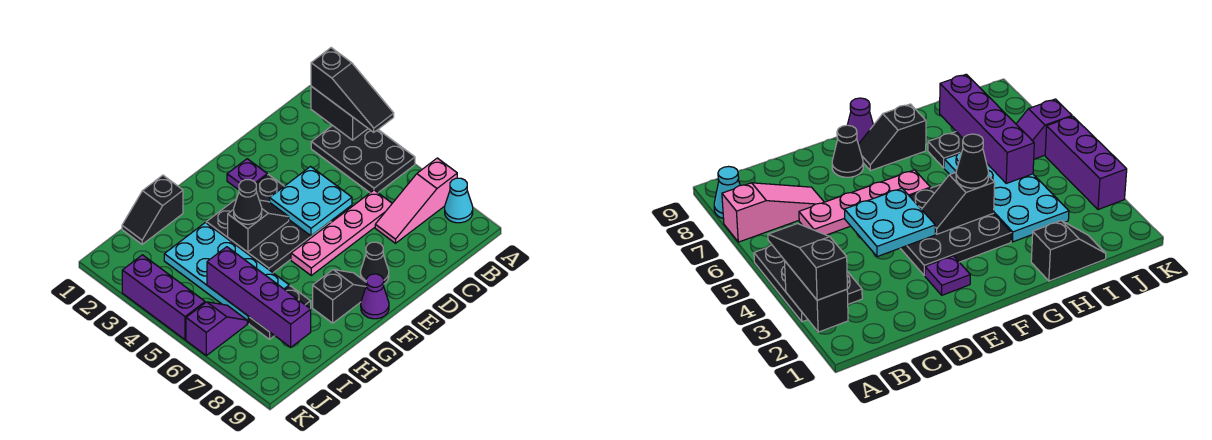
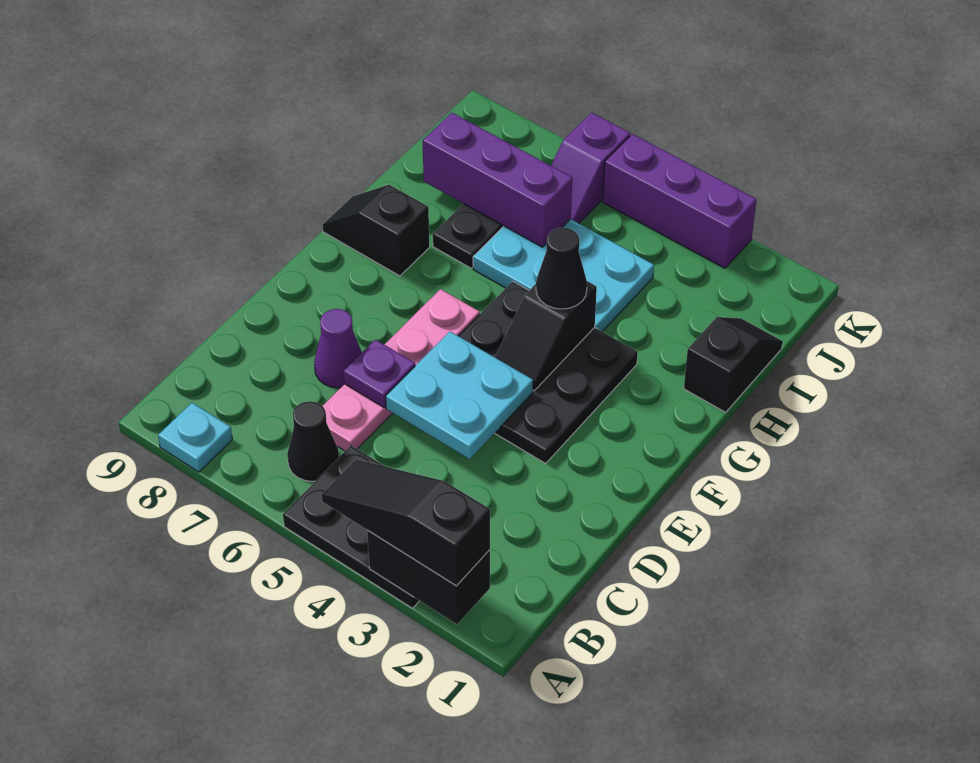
pink 1x3 slope [375,158,457,243] -> none
cyan 1x1 cone [445,178,473,223] -> cyan 1x1 plate [158,403,232,472]
purple 1x1 plate [227,159,267,190] -> purple 1x1 plate moved to [344,340,415,407]
black 1x1 cone [361,242,389,284] -> black 1x1 cone moved to [287,401,339,481]
black 1x2 slope [313,270,366,323] -> black 1x2 slope turned to [322,185,430,276]
purple 1x1 cone [361,274,389,319] -> purple 1x1 cone moved to [314,309,362,388]
cyan 2x4 plate [164,223,289,323] -> cyan 2x3 plate [473,219,654,331]
purple 1x4 brick [207,247,311,347] -> purple 1x3 brick [422,113,572,247]

